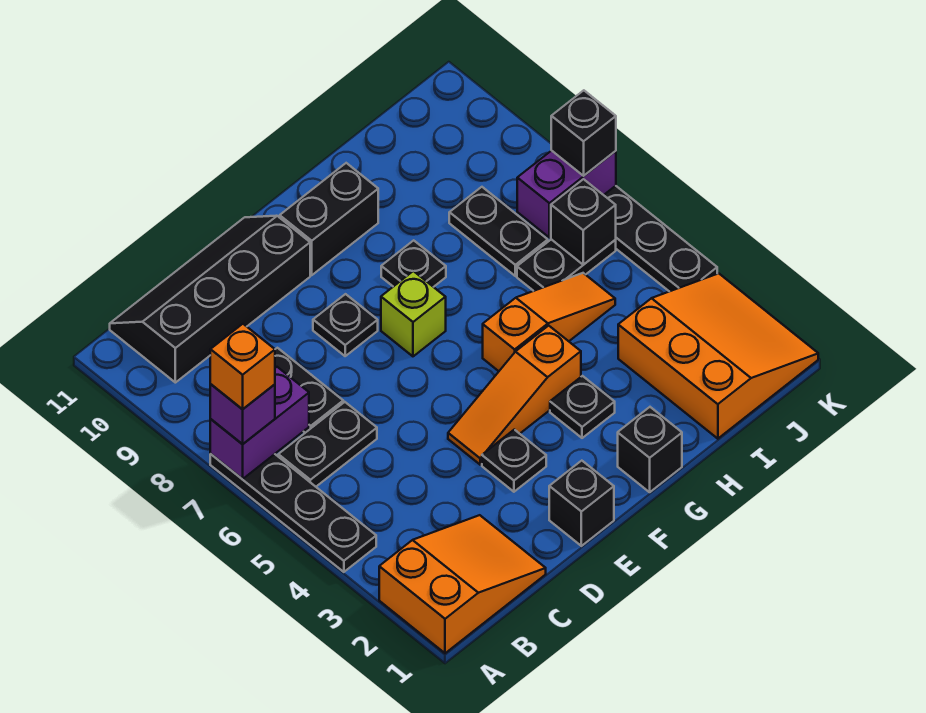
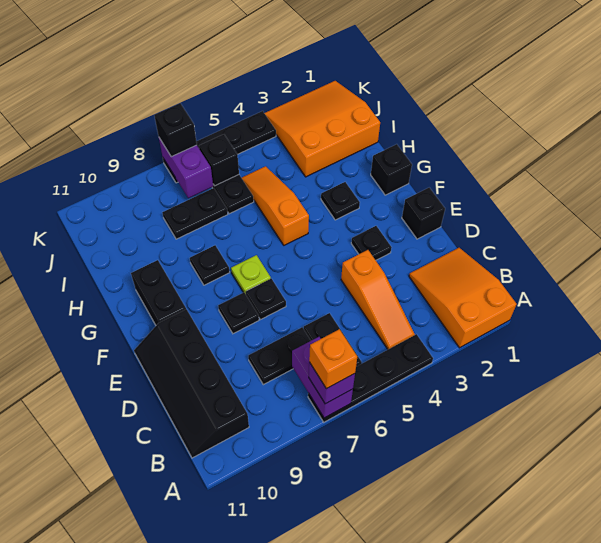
orange 1x3 slope [448,326,581,465] -> orange 1x3 slope moved to [341,250,415,349]
none -> black 1x1 plate [246,279,286,320]
lime 1x1 brick [381,271,446,356] -> lime 1x1 plate [231,255,271,294]

